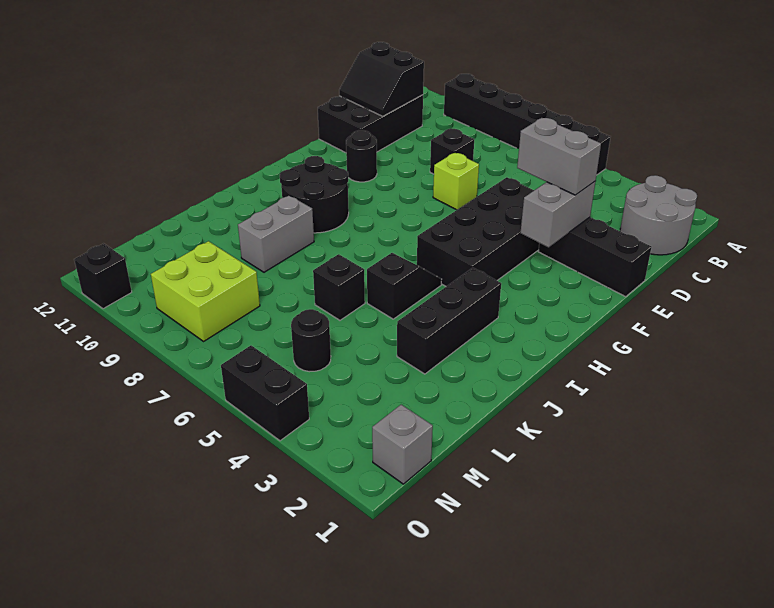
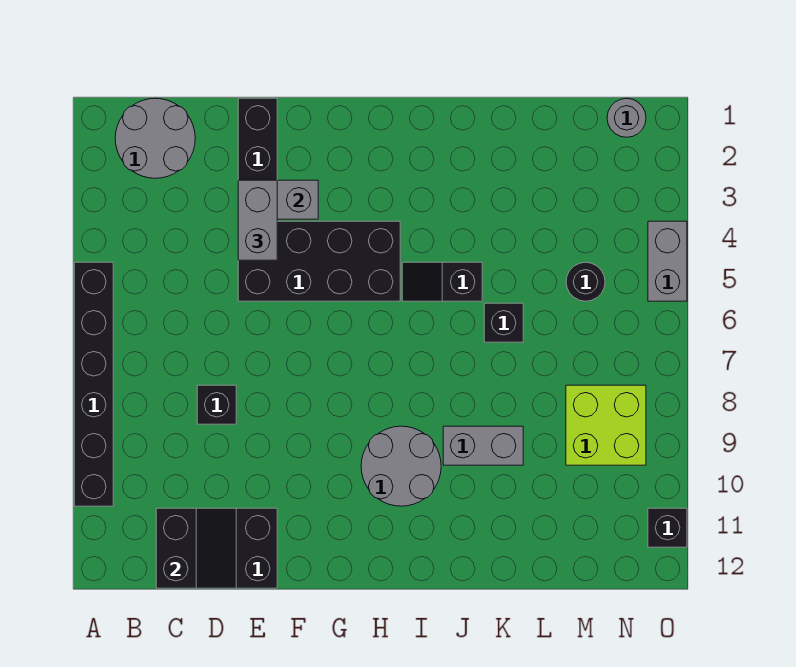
lime 1x1 brick [433,153,479,210] -> none
black 1x1 round brick [346,130,377,182] -> none
black 2x2 round brick [280,156,349,233] -> grey 2x2 round brick [361,426,441,506]
black 1x3 brick [397,268,501,374] -> none
grey 1x1 brick [372,405,433,484] -> grey 1x1 round brick [607,98,646,137]
black 1x2 brick [221,346,309,441] -> grey 1x2 brick [648,221,687,301]

